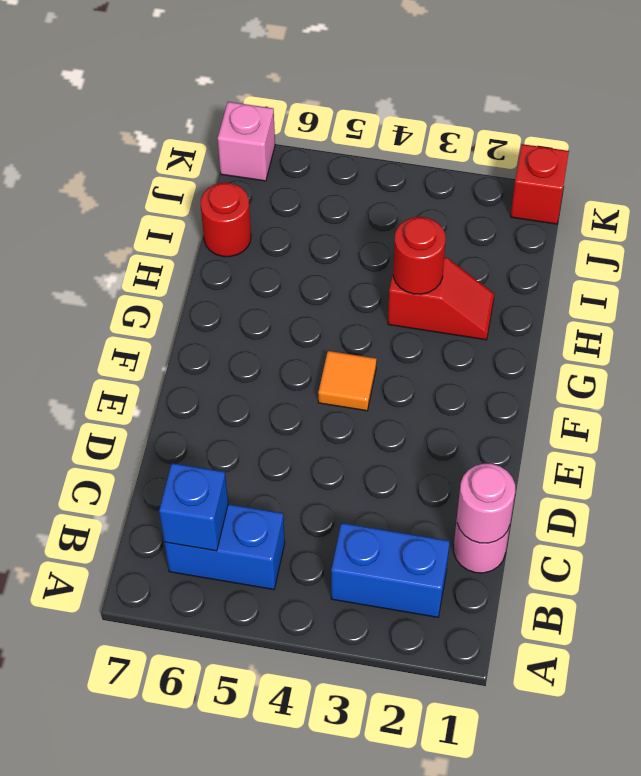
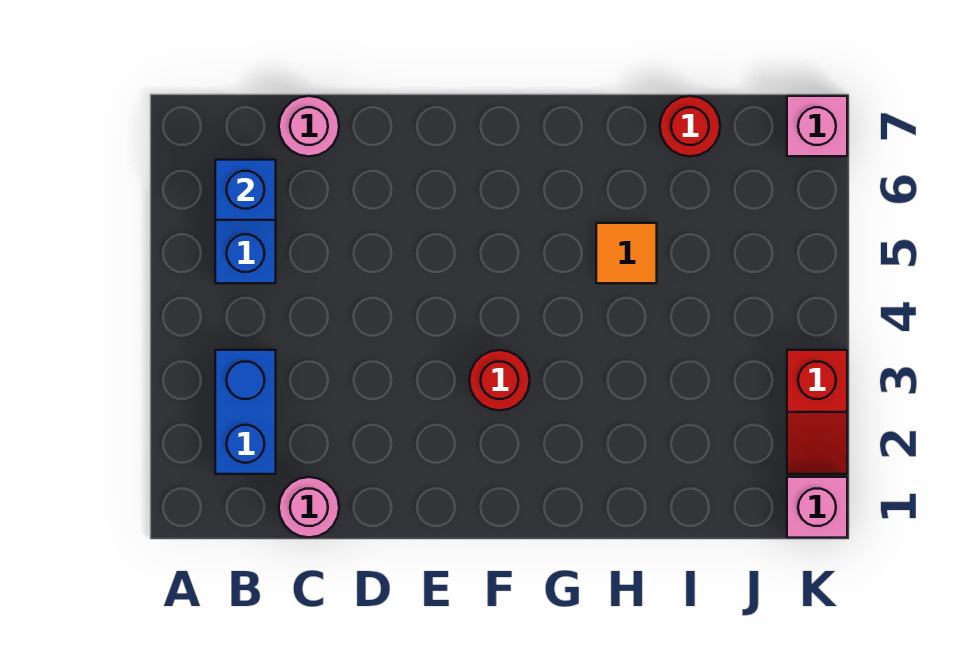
pink 1x1 round brick [457,464,515,543] -> pink 1x1 round brick moved to [279,96,339,156]
orange 1x1 tile [318,351,376,411] -> orange 1x1 tile moved to [596,223,657,283]
red 1x2 slope [388,257,494,340] -> red 1x2 slope moved to [787,350,847,474]
red 1x1 round brick [393,217,445,294] -> red 1x1 round brick moved to [469,350,530,410]
red 1x1 brick [511,144,569,224] -> pink 1x1 brick [787,477,847,538]

